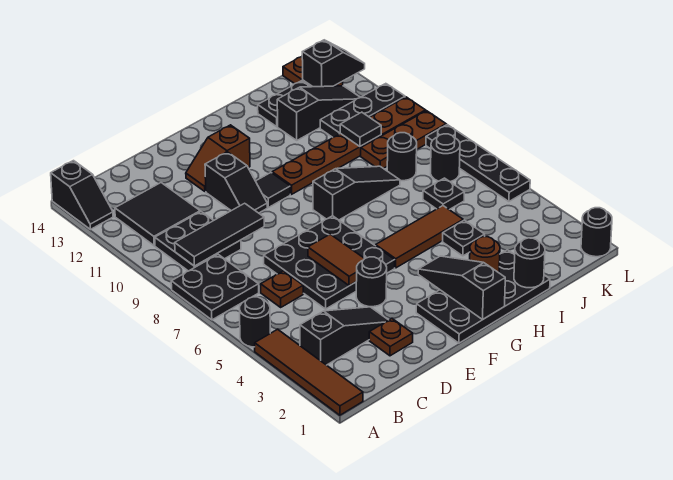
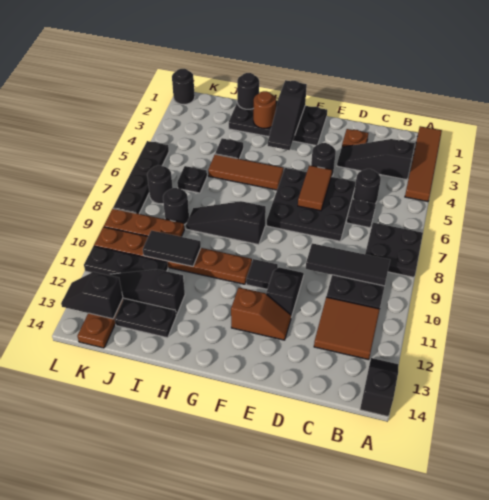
black 1x1 round brick [240,297,270,347] -> black 1x1 round brick moved to [354,169,381,204]
black 2x2 tile [115,183,200,246] -> brown 2x2 tile [314,297,380,360]
brown 1x1 plate [261,271,303,307] -> black 1x1 plate [347,199,376,228]
black 1x1 tile [340,112,381,146] -> black 1x2 tile [143,230,201,266]

